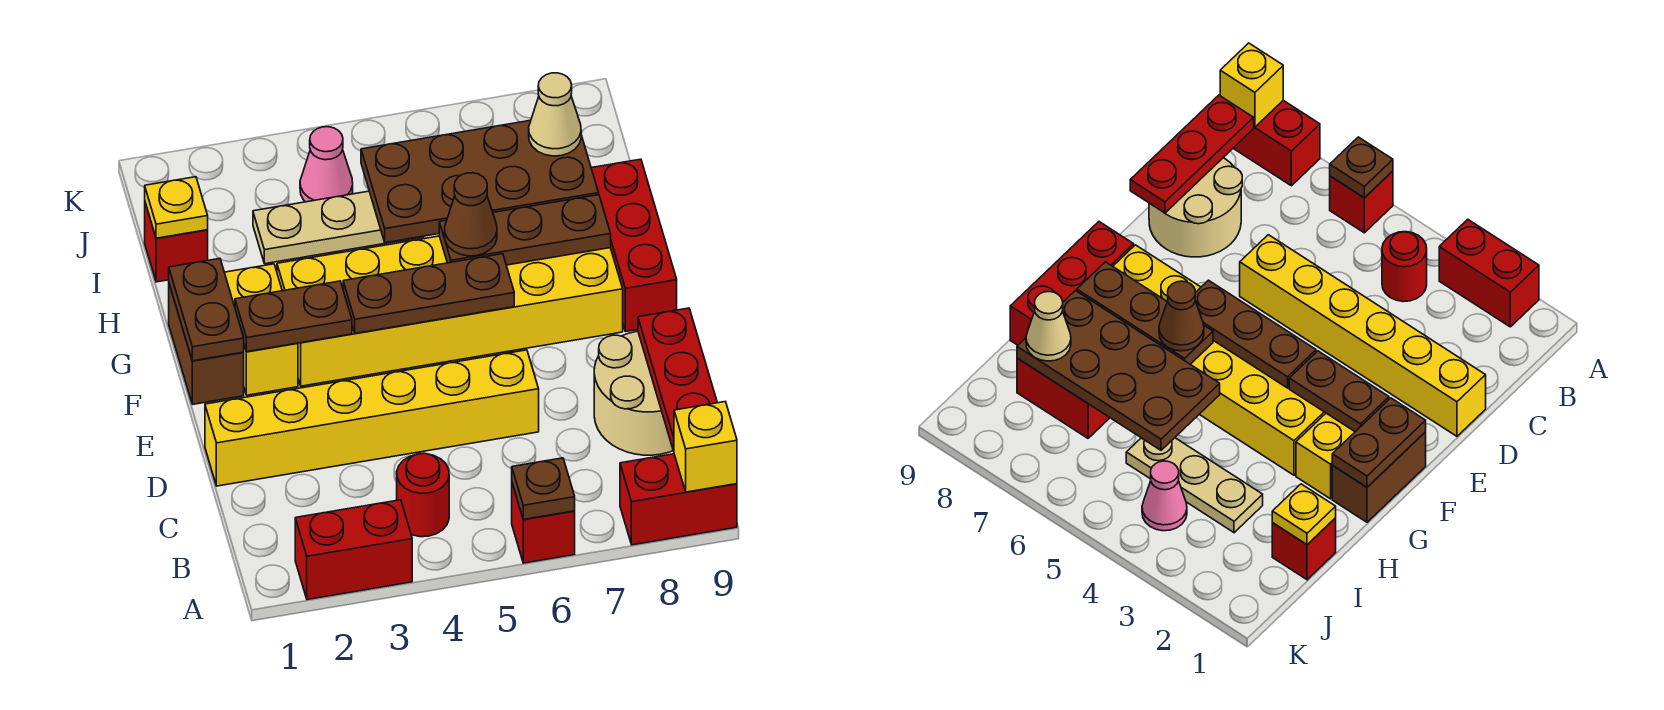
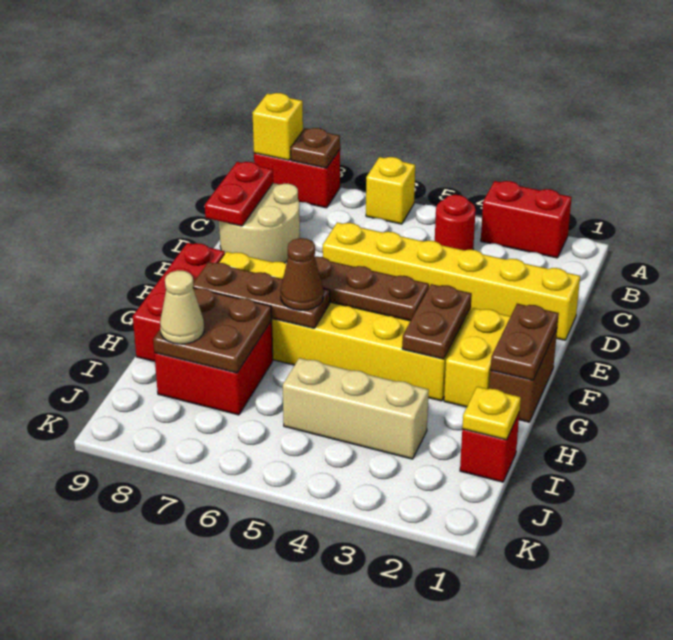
red 1x1 brick [512,483,575,563] -> yellow 1x1 brick [366,157,415,224]
brown 1x1 plate [512,458,575,519] -> brown 1x1 plate moved to [291,128,340,168]
red 1x3 plate [638,308,717,451] -> red 1x2 plate [205,162,273,226]
brown 1x2 plate [235,281,352,352] -> brown 1x2 plate turned to [402,284,472,359]
brown 2x4 plate [361,120,599,243] -> brown 2x2 plate [153,288,272,373]
tan 1x3 plate [253,191,424,264] -> tan 1x3 brick [283,358,429,459]
pink 1x1 cone [300,127,353,202] -> none

